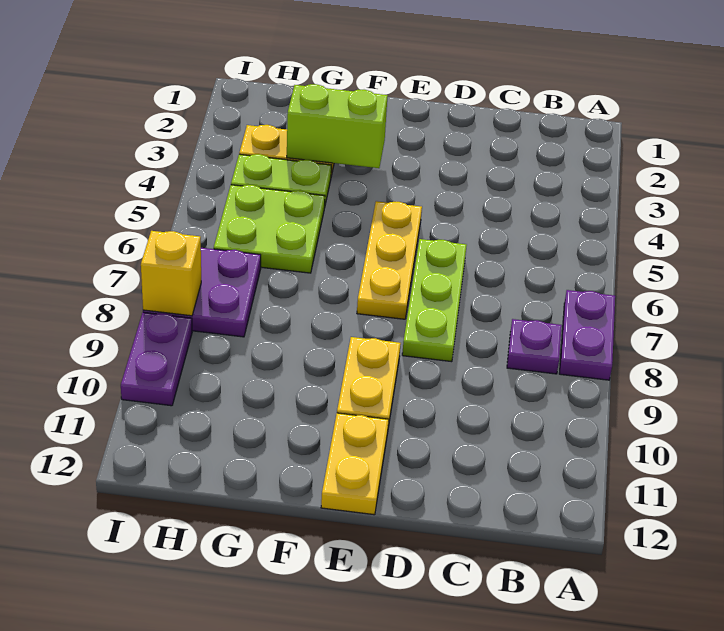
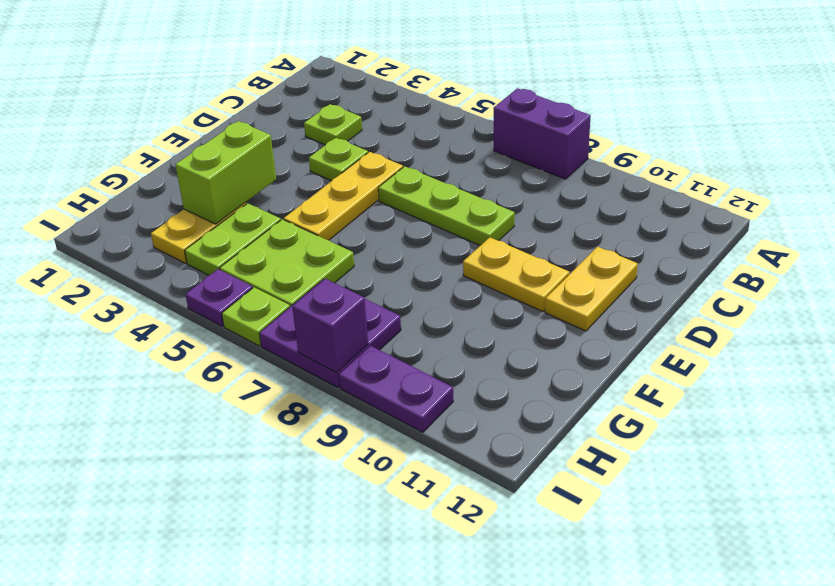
purple 1x2 plate [559,290,615,380] -> purple 1x2 brick [494,88,591,179]
purple 1x1 plate [507,319,562,374] -> purple 1x1 plate moved to [185,269,252,326]
none -> lime 1x1 plate [304,104,362,145]
none -> lime 1x1 plate [309,138,368,181]
yellow 1x3 plate [357,201,422,319] -> yellow 1x3 plate turned to [284,152,403,240]
yellow 1x2 plate [321,413,389,515] -> yellow 1x2 plate turned to [545,247,638,331]
none -> lime 1x1 plate [222,287,290,346]
yellow 1x1 brick [141,231,201,316] -> purple 1x1 brick [292,279,368,372]

